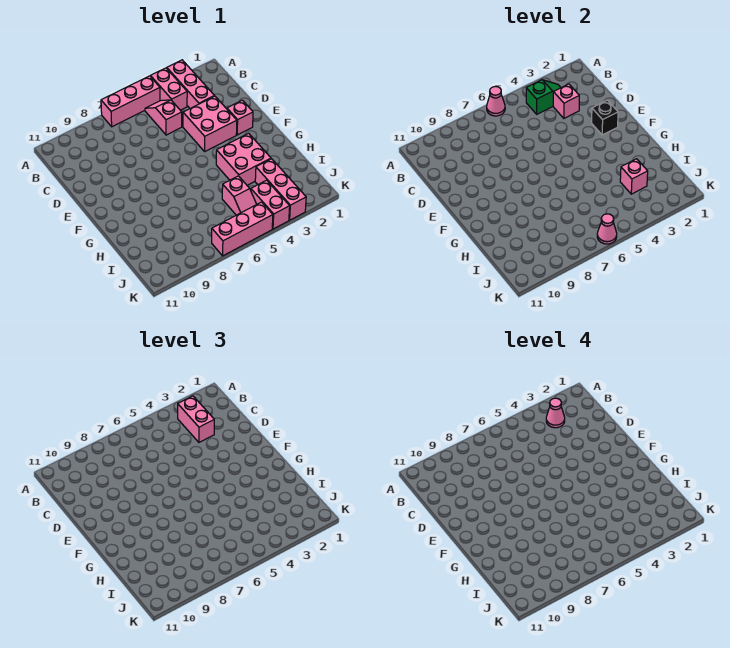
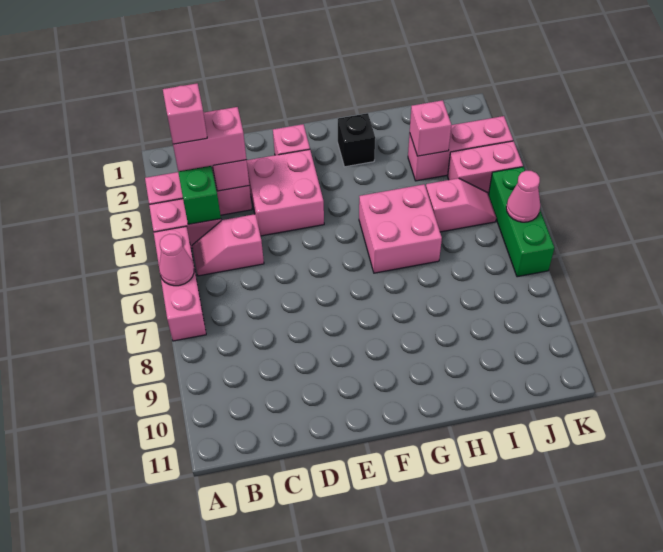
pink 1x1 cone [546,398,565,428] -> pink 1x1 brick [163,83,207,144]
black 1x1 brick [592,100,618,135] -> black 1x1 brick moved to [338,113,375,167]
pink 2x2 brick [216,133,271,185] -> pink 2x2 brick moved to [359,184,442,273]
pink 1x3 brick [212,202,273,256] -> green 1x3 brick [489,167,554,277]

